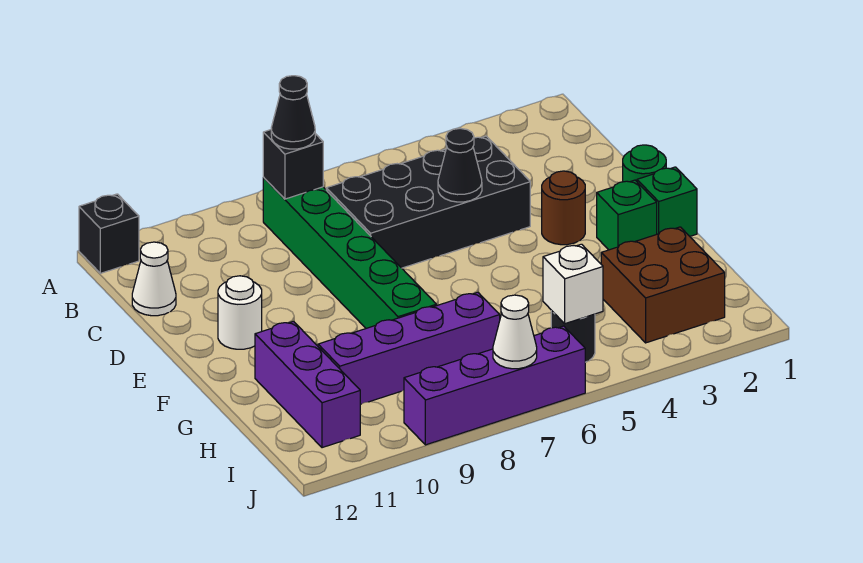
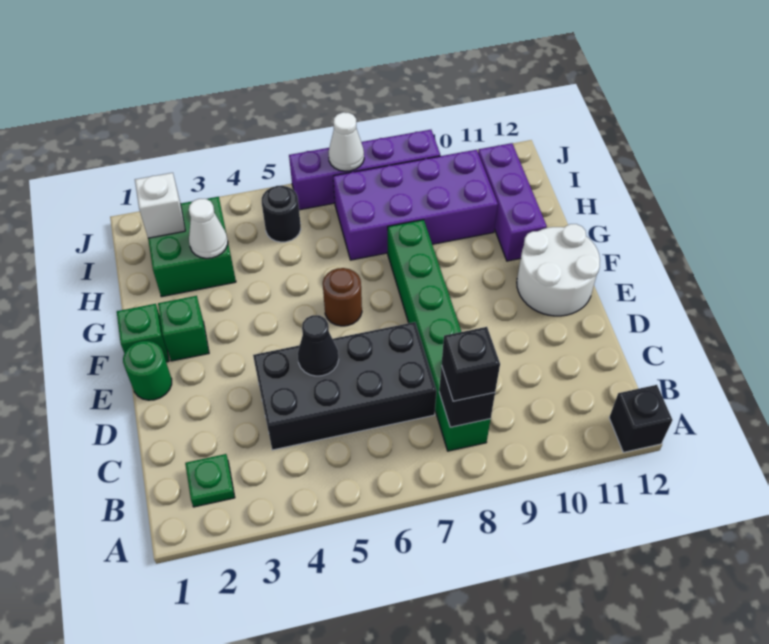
none -> green 1x1 plate [185,454,235,507]
black 1x1 cone [271,76,315,149] -> black 1x1 brick [442,327,500,401]
white 1x1 cone [132,242,176,316] -> white 1x1 cone moved to [189,199,228,258]
brown 1x1 round brick [542,171,585,245] -> brown 1x1 round brick moved to [323,268,362,326]
white 1x1 round brick [218,276,262,349] -> white 2x2 round brick [517,224,600,316]
brown 2x2 brick [601,227,725,343] -> green 2x2 brick [148,197,236,297]
purple 1x4 brick [318,292,500,405] -> purple 2x4 brick [333,150,498,260]
white 1x1 brick [543,244,603,324] -> white 1x1 brick moved to [135,173,185,238]

